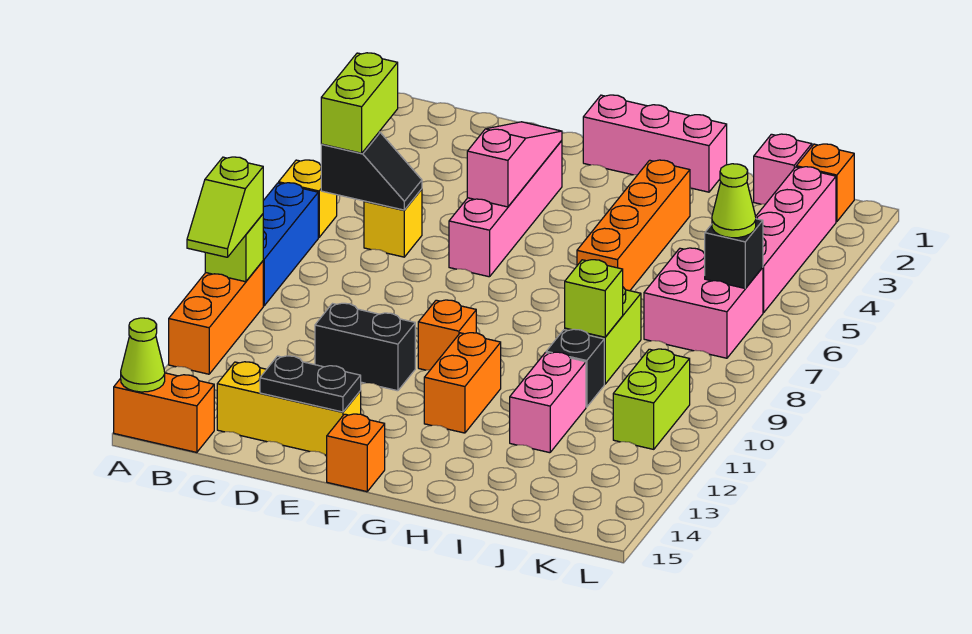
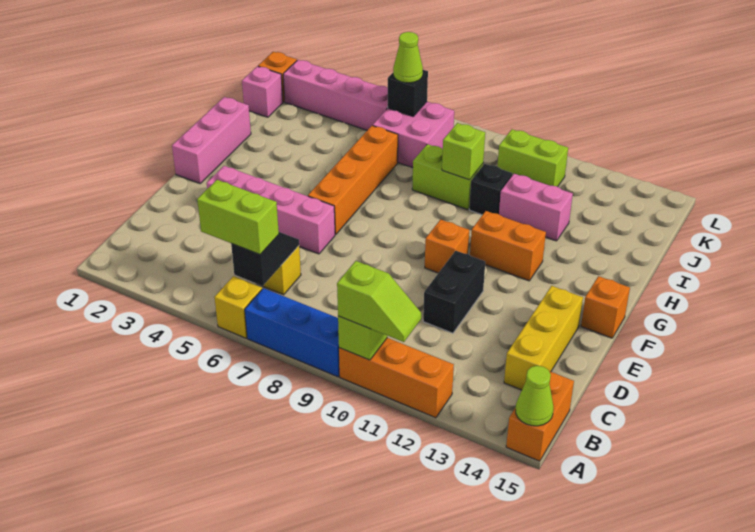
black 1x2 plate [260,356,361,412] -> none
pink 1x3 slope [467,122,562,207] -> none
orange 1x4 brick [577,160,690,291] -> orange 1x4 brick turned to [308,126,398,235]

